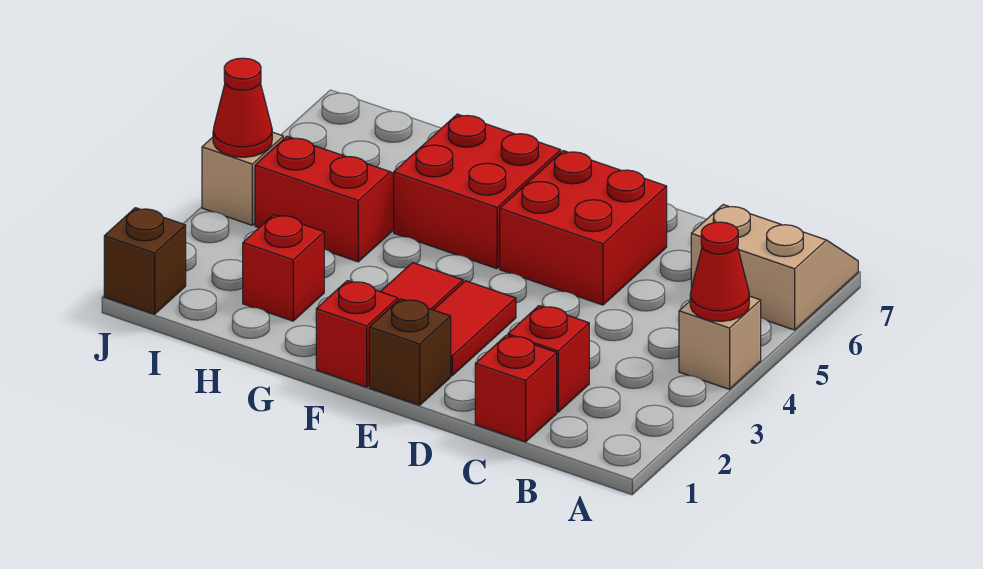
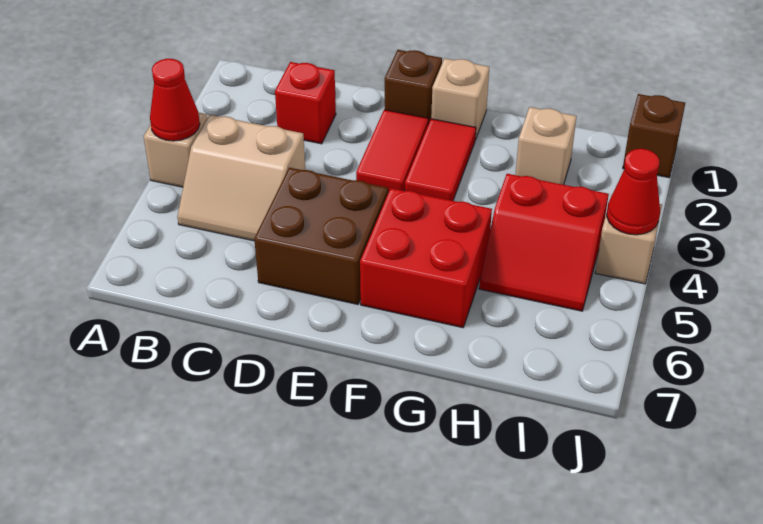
tan 2x2 slope [691,205,858,330] -> tan 2x2 slope moved to [177,115,305,241]
red 1x1 brick [475,335,557,442] -> none
red 2x2 brick [500,151,667,305] -> brown 2x2 brick [254,168,388,304]
red 1x1 brick [316,281,398,387] -> tan 1x1 brick [431,58,489,140]
red 1x1 brick [243,215,324,321] -> tan 1x1 brick [515,107,577,185]

